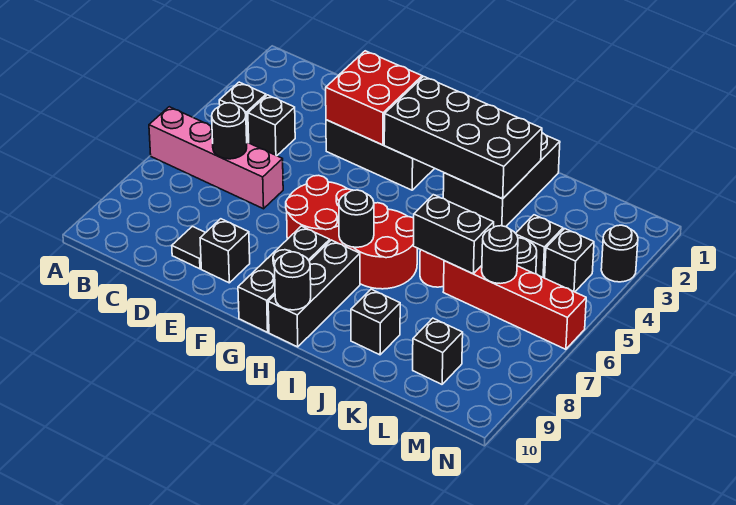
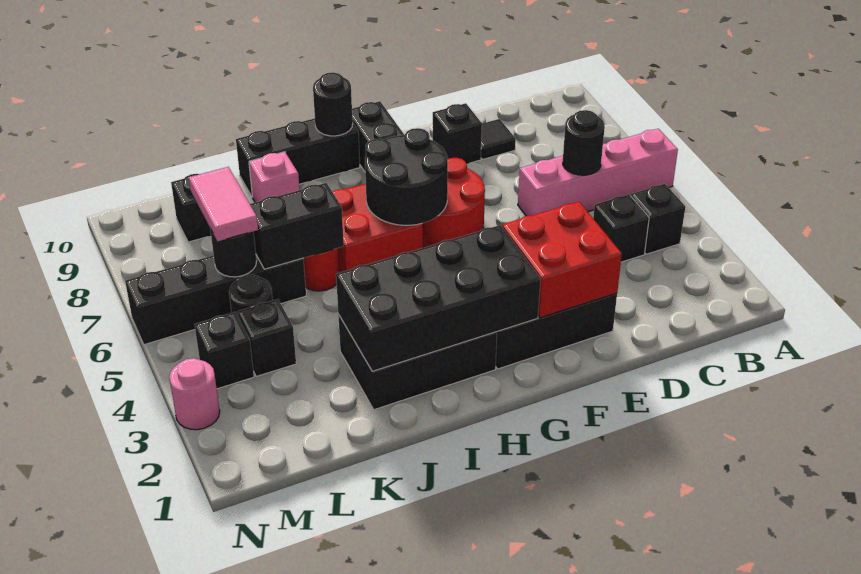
red 2x2 round brick [346,203,417,289] -> red 2x2 brick [333,184,423,272]
black 1x1 round brick [339,190,374,247] -> black 2x2 round brick [365,128,448,225]
black 1x3 brick [268,240,360,347] -> black 1x3 brick turned to [236,118,360,196]
black 2x3 brick [443,133,560,227] -> black 2x3 brick turned to [338,314,497,410]
black 1x1 brick [351,289,400,355] -> pink 1x1 brick [249,152,300,202]
red 1x4 brick [443,261,586,349] -> black 1x4 brick [125,255,306,345]
none -> pink 1x2 tile [189,167,258,241]
black 1x1 round brick [601,225,638,282] -> pink 1x1 round brick [169,358,220,430]

